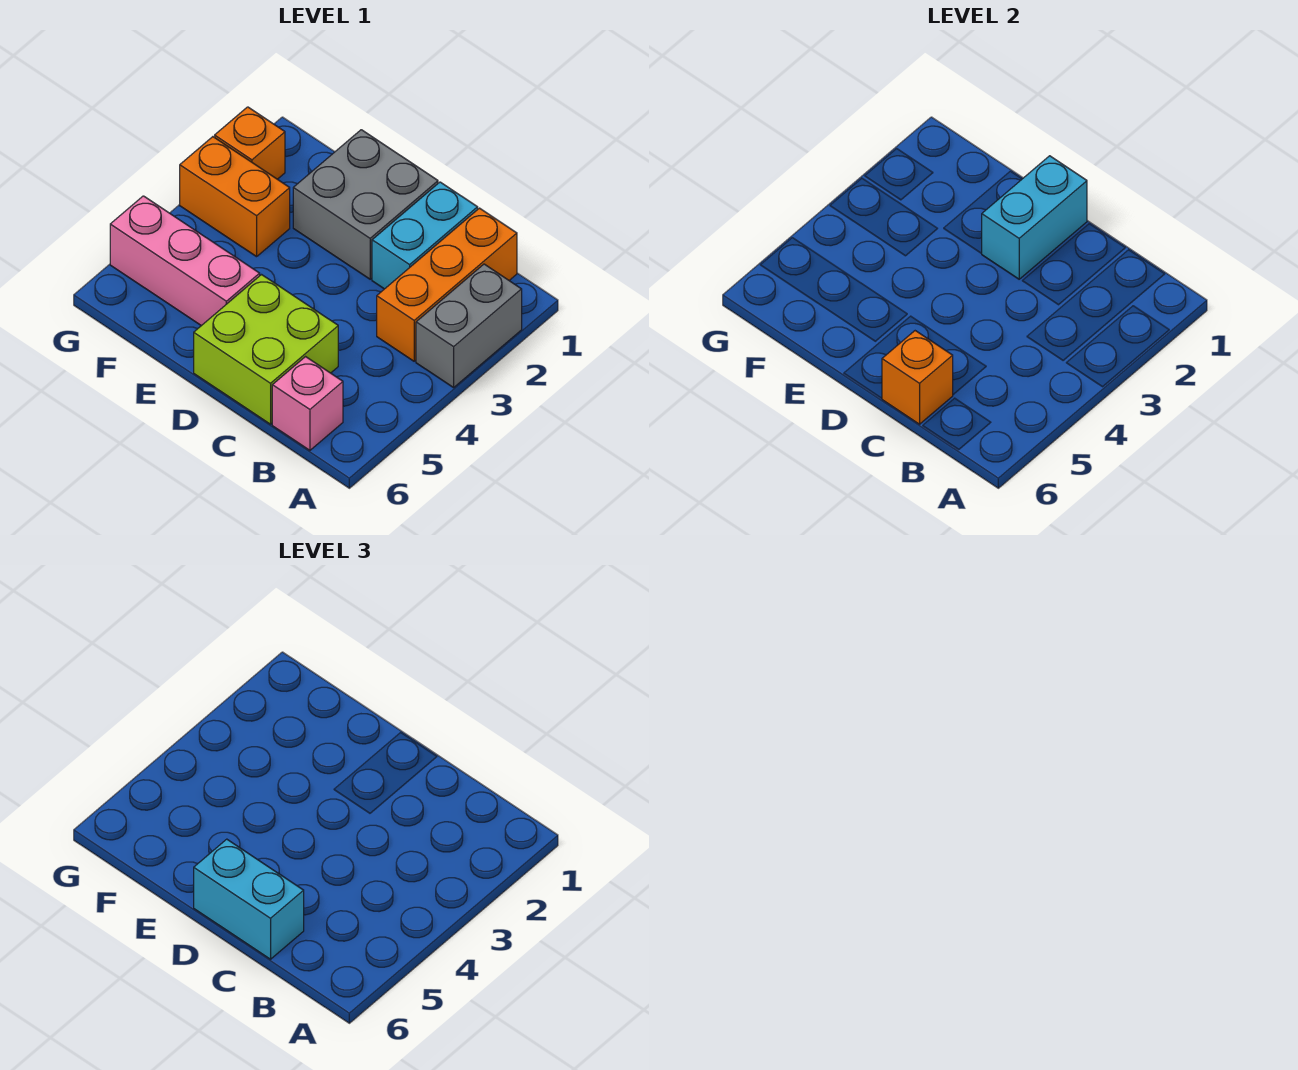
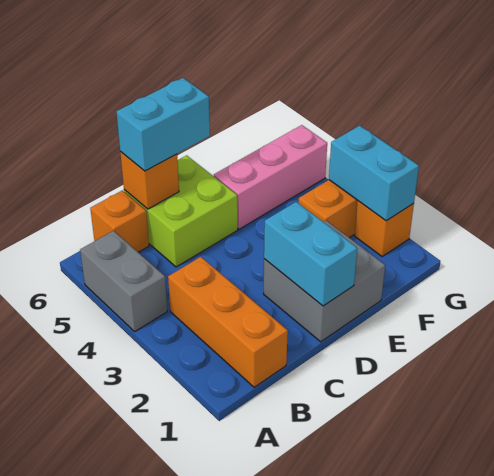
grey 1x2 brick [416,264,522,388] -> grey 1x2 brick moved to [80,231,167,331]
pink 1x1 brick [272,357,343,450] -> orange 1x1 brick [90,190,149,252]
cyan 1x2 brick [372,182,478,289] -> cyan 1x2 brick moved to [329,126,419,221]

